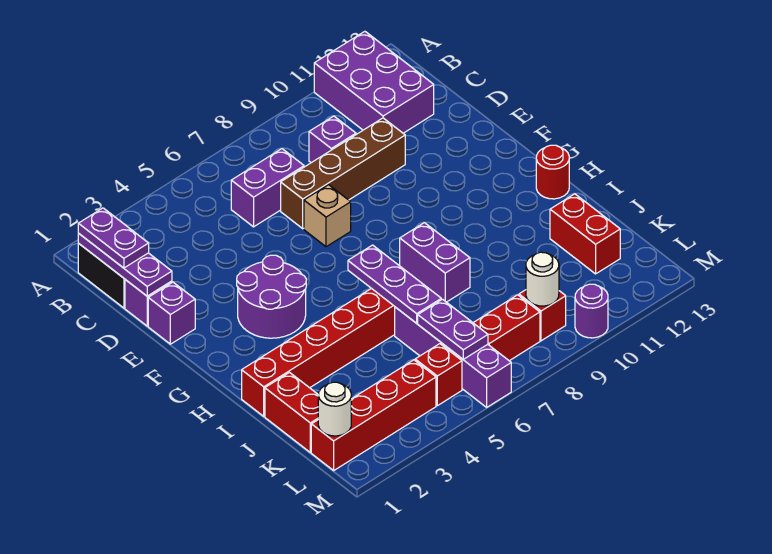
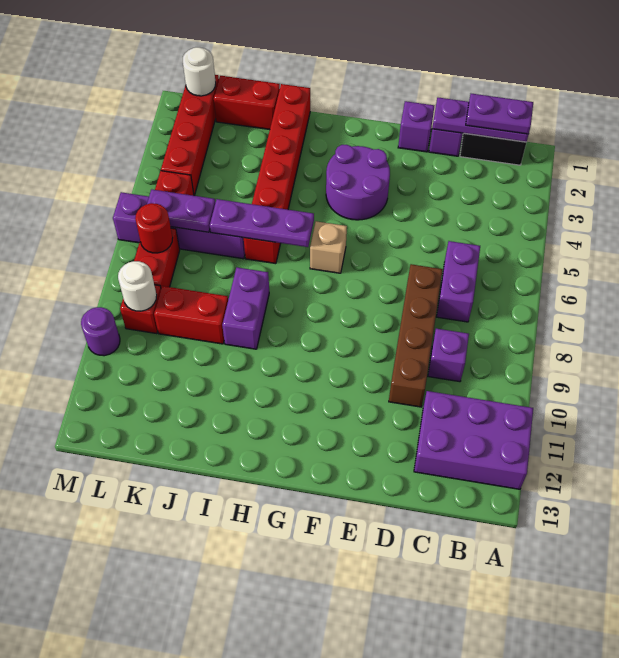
tan 1x1 brick [304,185,351,247] -> tan 1x1 brick moved to [310,221,347,273]
purple 1x2 brick [400,223,470,302] -> purple 1x2 brick turned to [222,268,269,349]
red 1x1 round brick [536,145,569,199] -> red 1x1 round brick moved to [135,203,173,253]
red 1x2 brick [550,194,620,274] -> red 1x2 brick moved to [154,286,228,344]

